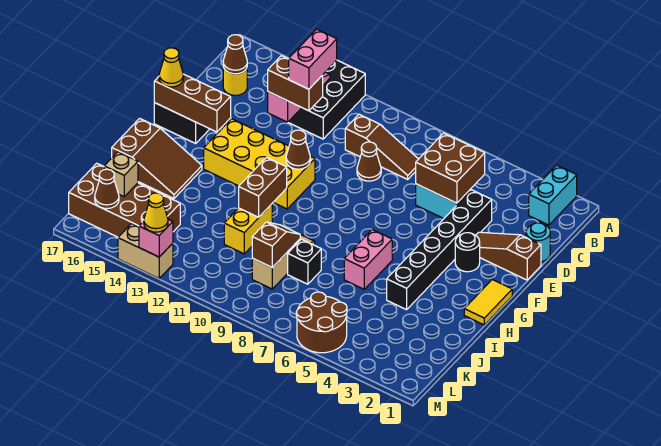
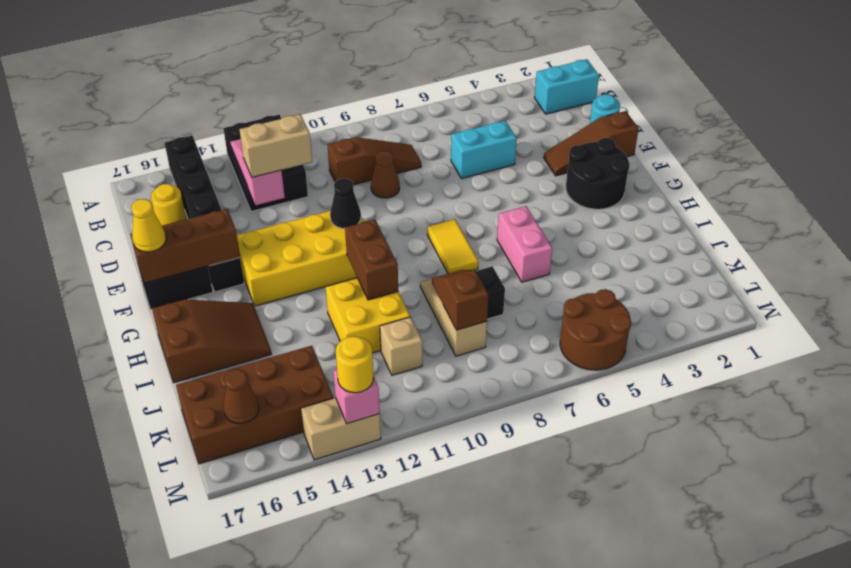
cyan 1x2 brick [529,165,577,225] -> cyan 1x2 brick turned to [535,59,599,114]
brown 2x2 brick [416,133,485,203] -> none
pink 1x2 brick [289,29,337,89] -> none
brown 1x1 cone [223,35,247,74] -> none
black 1x6 brick [387,190,492,310] -> black 1x6 brick moved to [165,136,244,292]
brown 1x2 brick [268,56,323,111] -> tan 1x2 brick [239,114,312,177]
black 1x1 round brick [455,233,480,272] -> black 2x2 round brick [566,138,630,209]
brown 1x1 cone [286,130,310,169] -> black 1x1 cone [330,178,361,228]
yellow 1x2 tile [464,280,512,325] -> yellow 1x2 tile moved to [427,219,478,274]
yellow 1x2 brick [224,204,272,254] -> yellow 2x2 brick [326,278,410,353]
tan 1x1 brick [104,152,138,197] -> tan 1x1 brick moved to [380,317,422,375]
yellow 1x1 cone [144,193,168,232] -> yellow 1x1 round brick [336,336,374,393]

